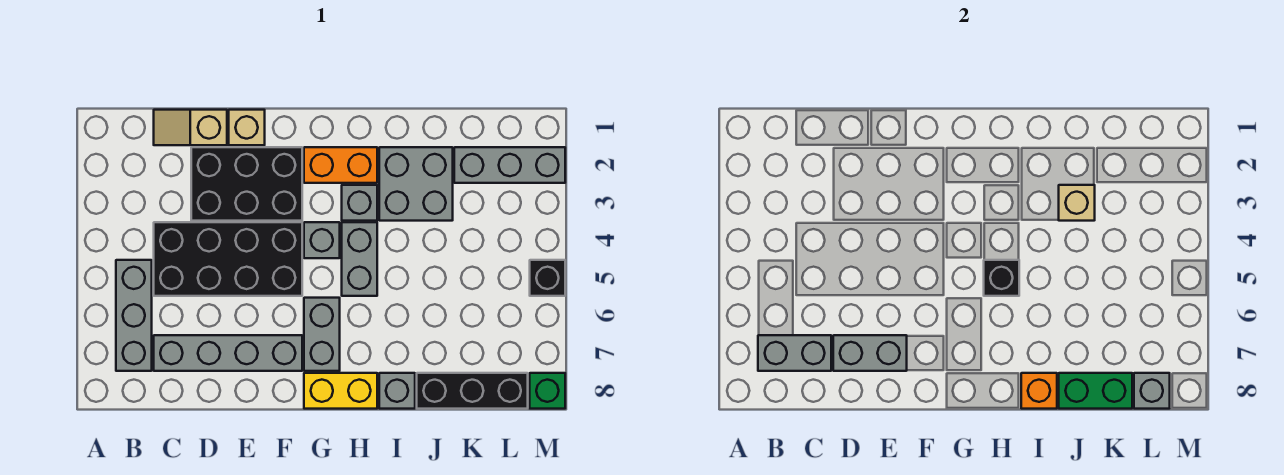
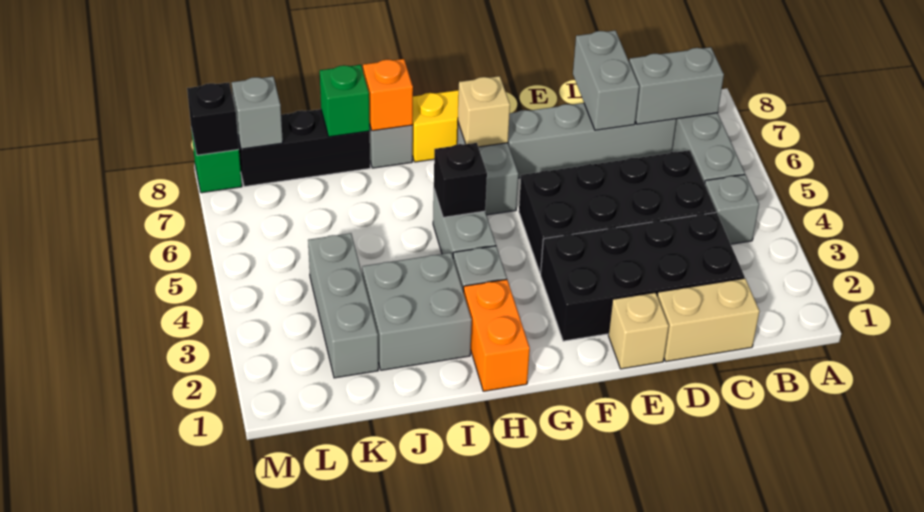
tan 1x2 slope [154,110,227,145] -> tan 1x2 brick [657,278,760,361]
black 2x3 brick [191,147,302,221] -> black 2x4 brick [541,212,745,341]
grey 1x2 brick [833,335,907,371] -> grey 1x2 brick turned to [573,30,639,130]
orange 1x2 brick [304,147,377,183] -> orange 1x2 brick turned to [464,279,530,391]
grey 1x1 brick [304,222,340,258] -> grey 1x1 brick moved to [705,175,759,244]
tan 1x1 brick [1059,185,1095,221] -> tan 1x1 brick moved to [458,76,510,147]
green 1x2 brick [1059,373,1132,409] -> green 1x1 brick [320,65,370,137]
grey 1x3 brick [454,147,565,183] -> grey 1x3 brick turned to [308,233,378,378]
black 1x1 brick [530,260,565,296] -> black 1x1 brick moved to [187,82,239,155]

